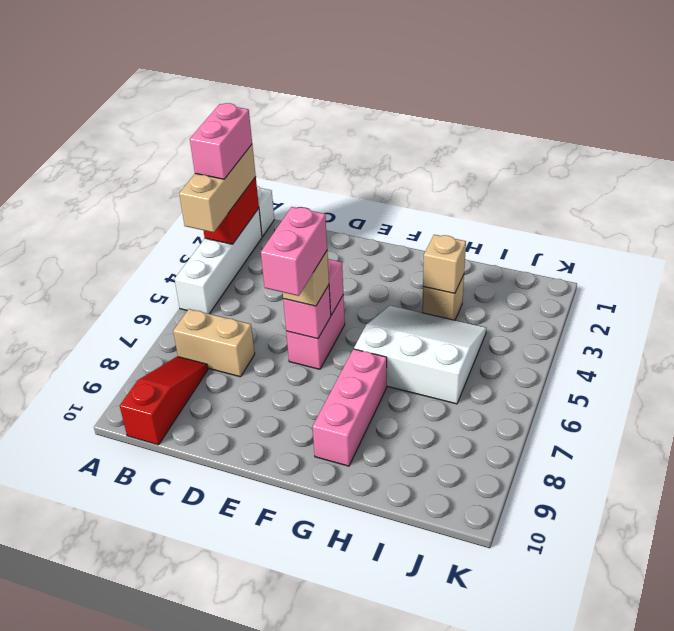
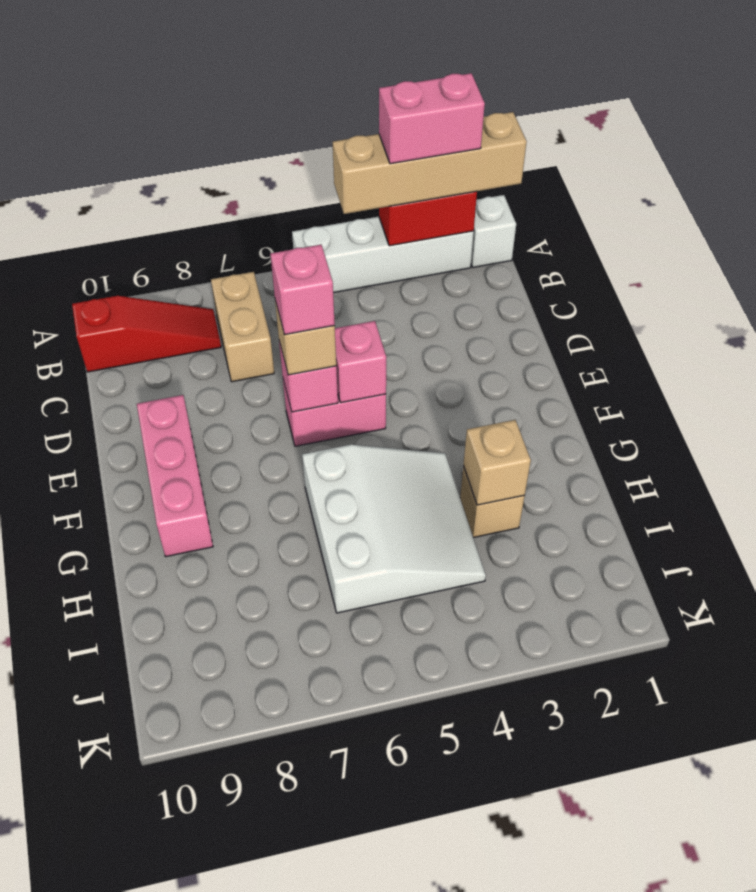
tan 1x3 brick [179,145,256,232] -> tan 1x4 brick [333,112,527,214]
pink 1x2 brick [261,207,327,296] -> pink 1x1 brick [270,244,335,335]
pink 1x3 brick [313,349,387,466] -> pink 1x3 brick turned to [137,395,213,557]

